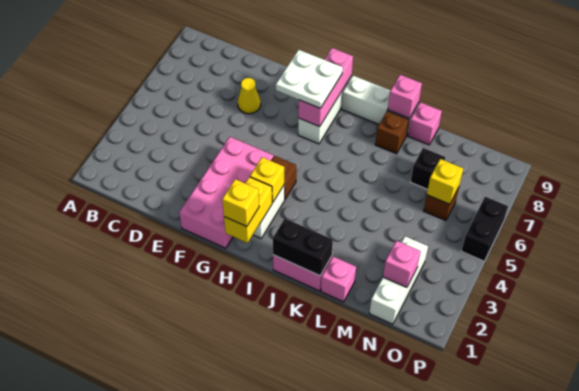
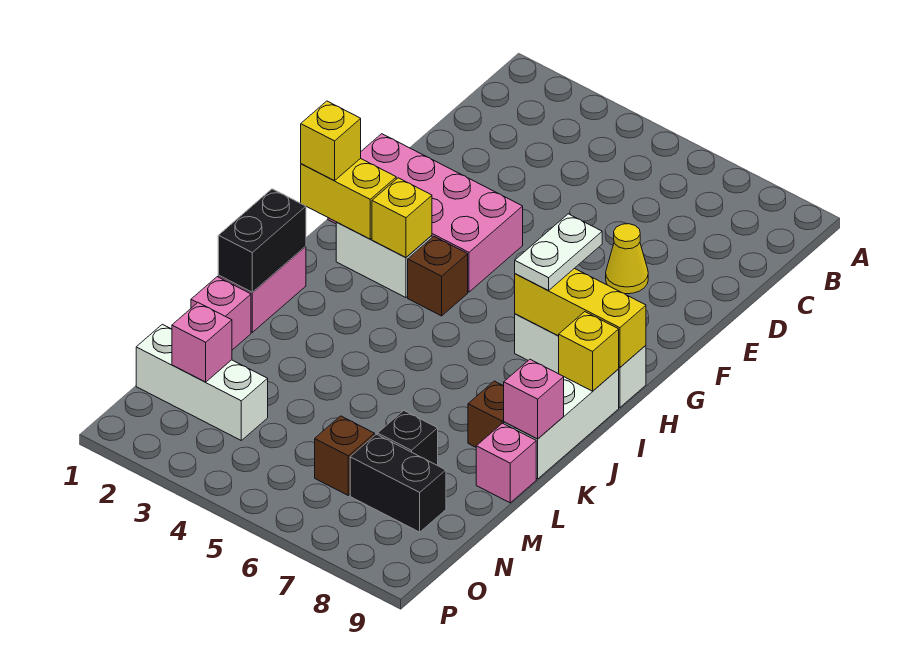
white 2x2 plate [276,50,343,108] -> white 1x2 plate [515,214,602,290]
pink 1x3 brick [298,48,353,127] -> yellow 1x3 brick [515,268,646,367]
yellow 1x1 brick [427,159,463,204] -> yellow 1x1 brick moved to [559,312,619,391]
black 1x2 brick [461,197,508,261] -> black 1x2 brick moved to [350,434,446,532]

